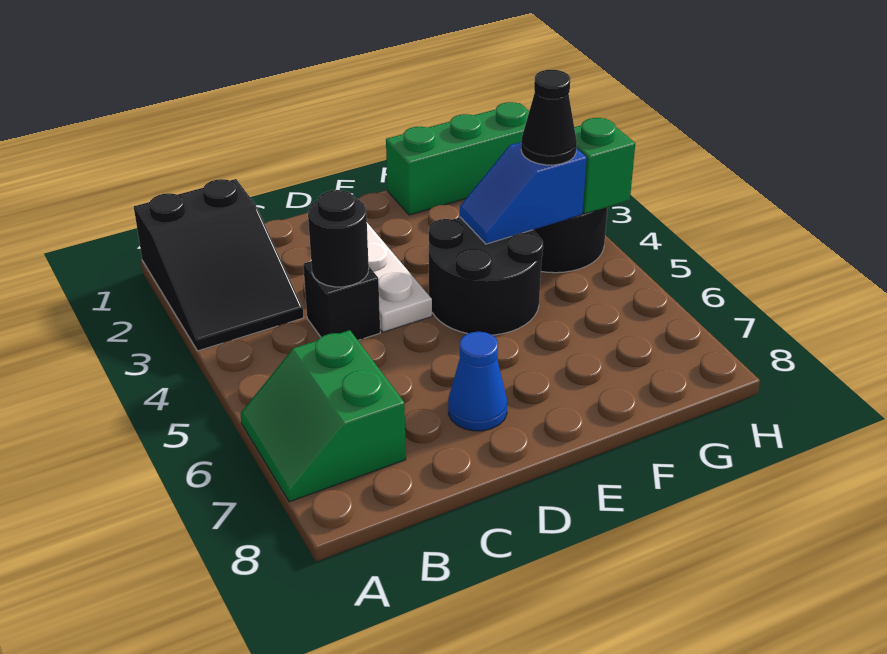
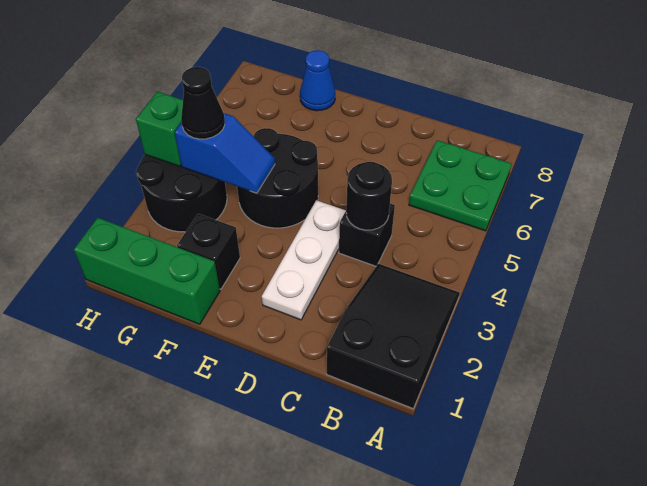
green 2x2 slope [240,330,406,502] -> green 2x2 plate [409,140,512,231]
blue 1x1 cone [448,332,507,431] -> blue 1x1 cone moved to [300,50,335,111]
none -> black 1x1 brick [177,214,240,289]

